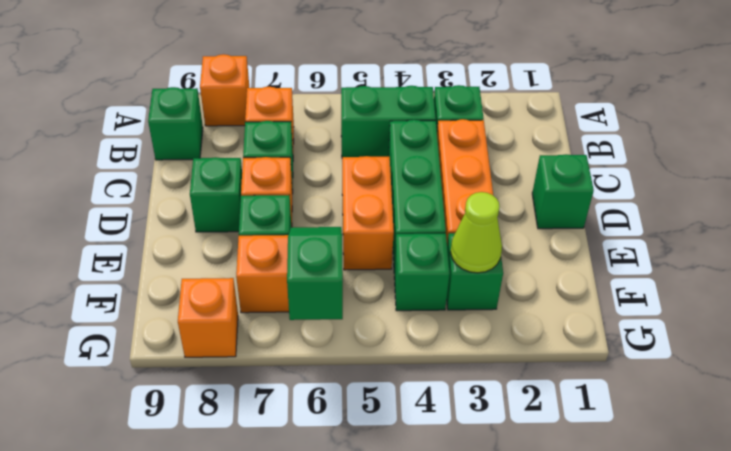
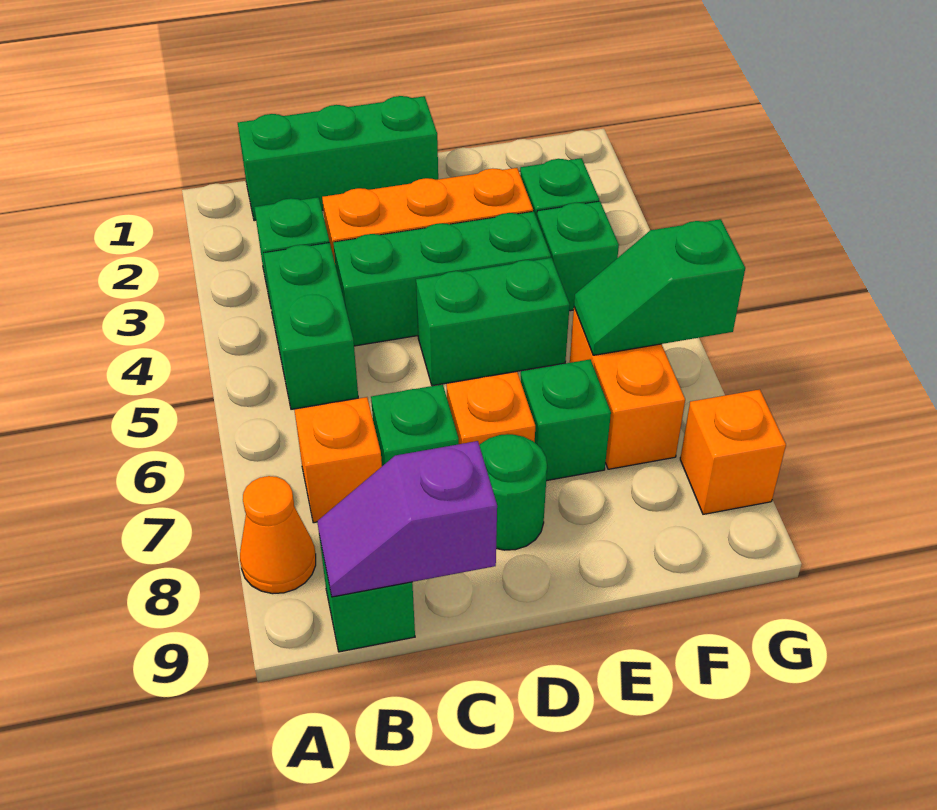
orange 1x1 brick [200,54,249,126] -> orange 1x1 cone [240,476,316,594]
none -> purple 1x2 slope [317,441,497,597]
green 1x1 brick [532,154,594,229] -> green 1x3 brick [238,96,438,221]
orange 1x2 brick [342,156,394,270] -> green 1x2 brick [416,258,570,386]
green 1x1 brick [190,157,242,232] -> green 1x1 round brick [479,434,547,550]
lime 1x1 cone [450,192,502,273] -> none

